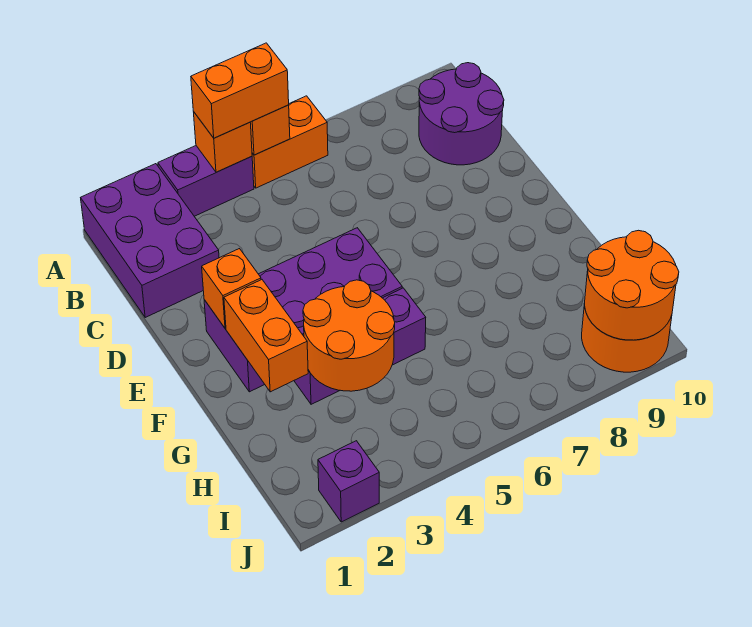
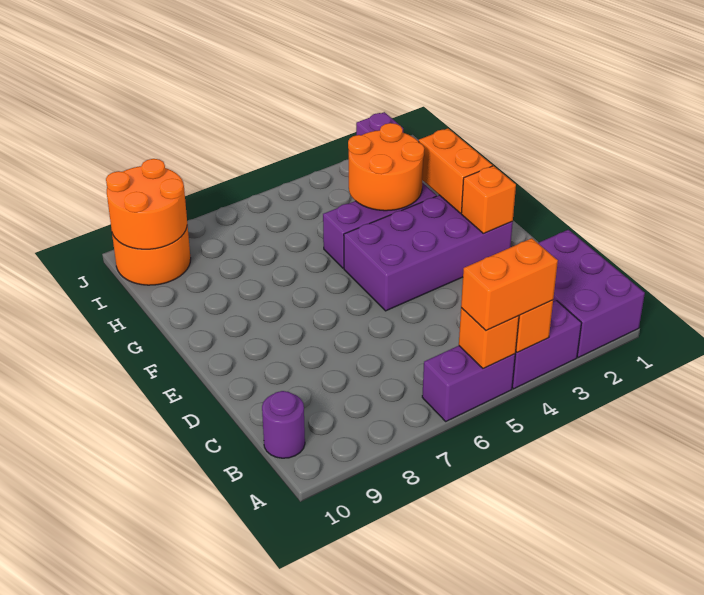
orange 1x2 brick [252,96,328,188] -> purple 1x2 brick [422,346,515,421]
purple 2x2 round brick [419,63,504,165] -> purple 1x1 round brick [262,391,305,458]

